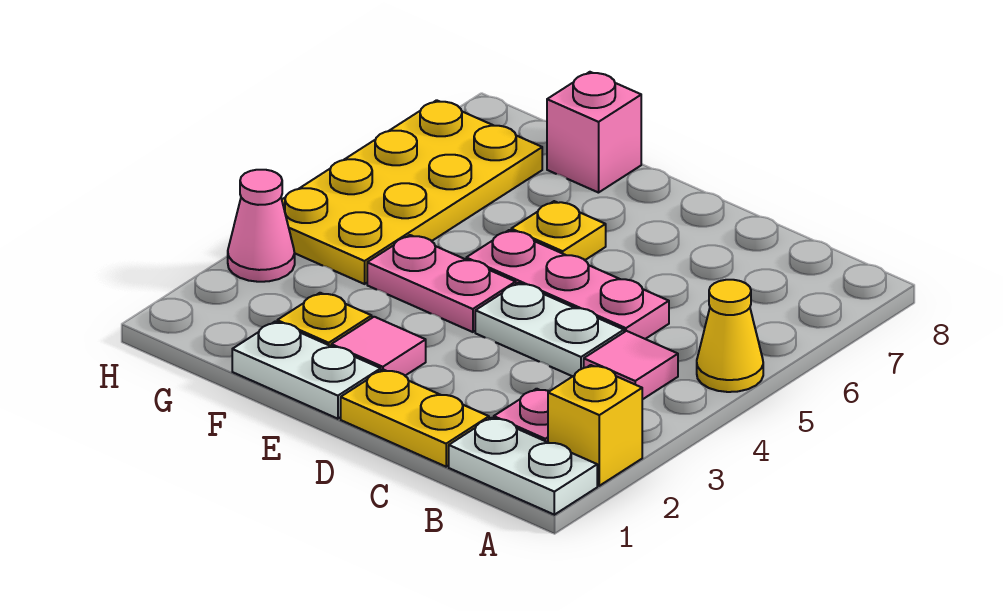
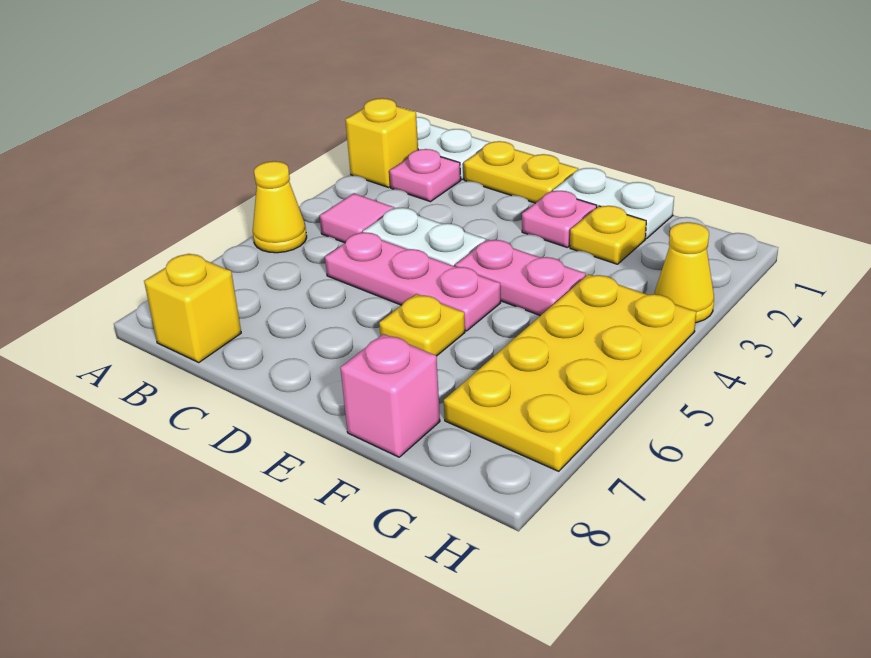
none -> yellow 1x1 brick [144,254,241,363]
pink 1x1 tile [331,317,426,375] -> pink 1x1 plate [522,191,597,248]
pink 1x1 cone [228,170,295,282] -> yellow 1x1 cone [655,222,714,323]

